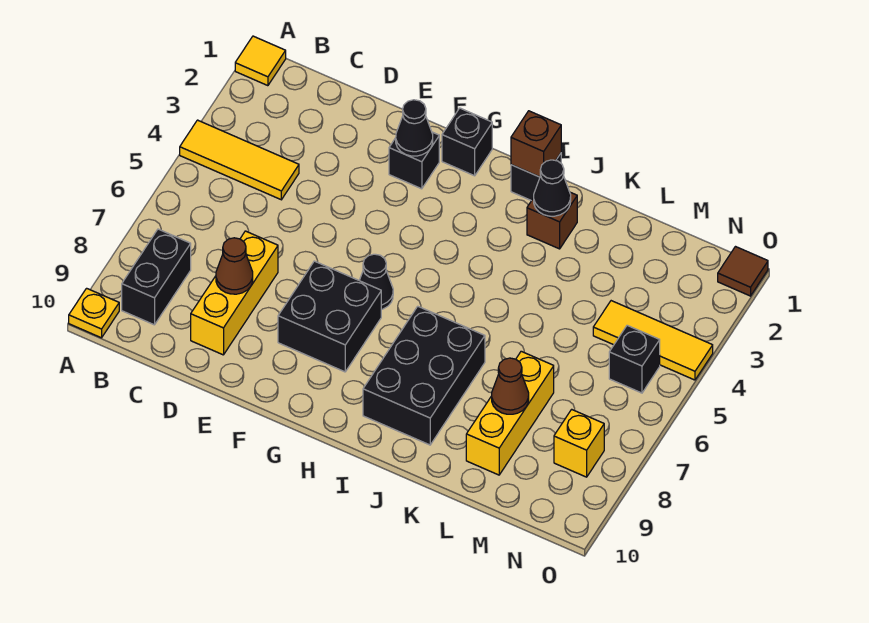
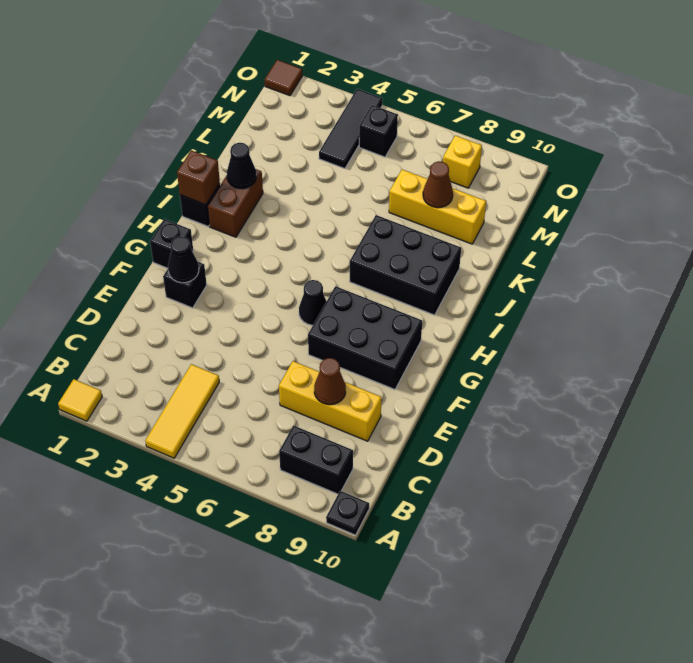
yellow 1x1 plate [69,288,119,338] -> black 1x1 plate [326,491,369,535]
black 2x2 brick [278,261,381,372] -> black 2x3 brick [308,286,422,389]
brown 1x1 brick [527,192,577,249] -> brown 1x2 brick [208,169,263,237]
yellow 1x3 tile [593,301,713,380] -> black 1x3 tile [319,89,383,169]

